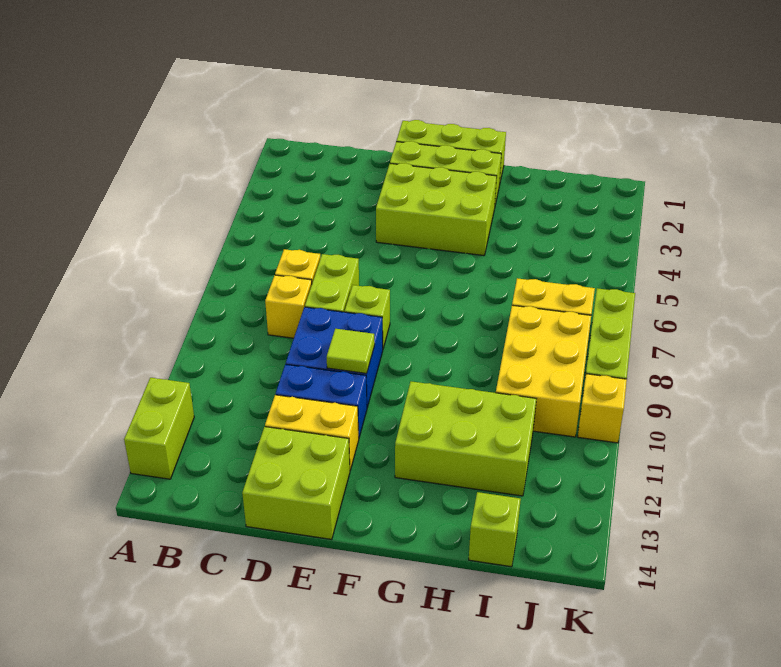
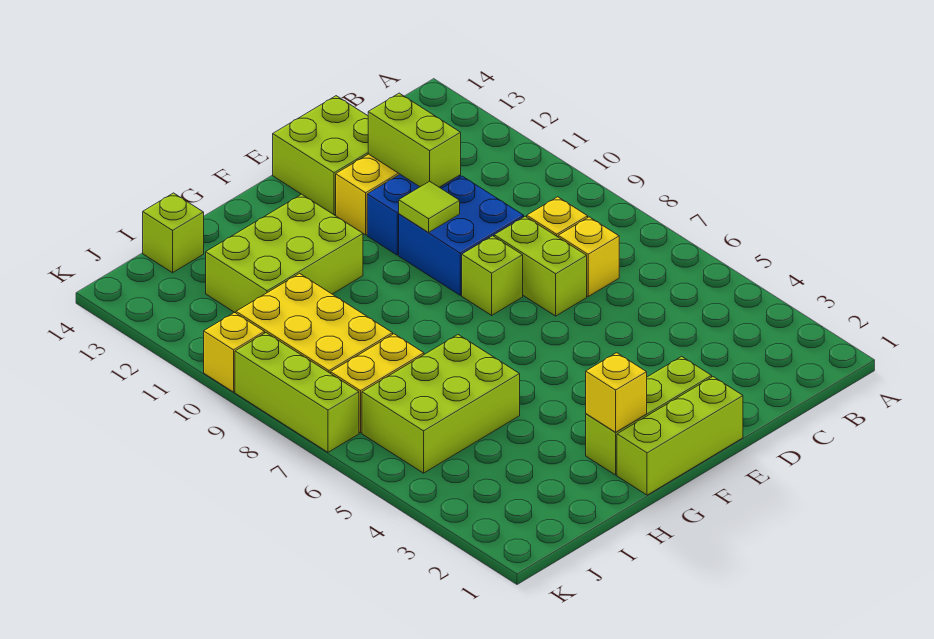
lime 1x2 brick [124,378,194,479] -> lime 1x2 brick moved to [368,93,461,187]
lime 2x3 brick [376,163,497,256] -> lime 2x3 brick moved to [362,335,520,473]
none -> yellow 1x1 brick [586,353,647,432]

